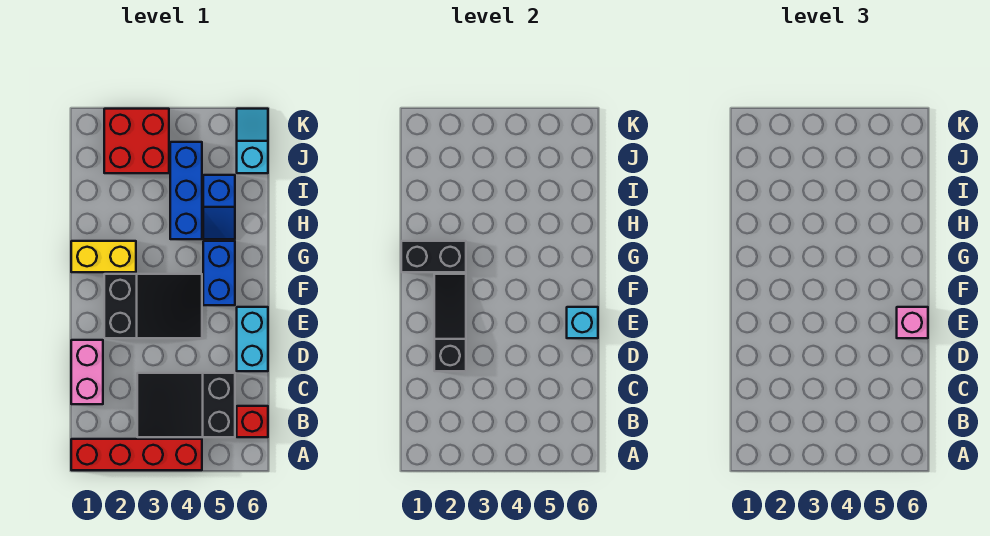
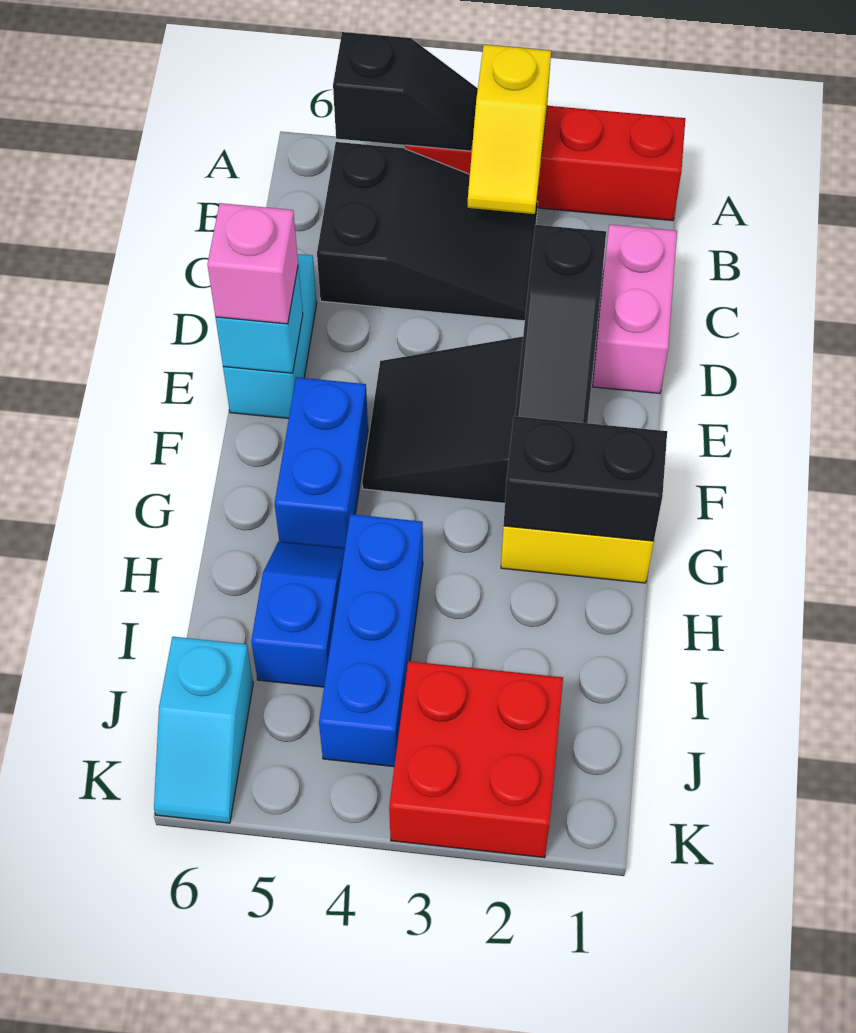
none -> yellow 1x2 slope [468,45,551,214]
none -> black 1x2 slope [333,32,478,151]
red 1x1 brick [237,406,268,437] -> none

